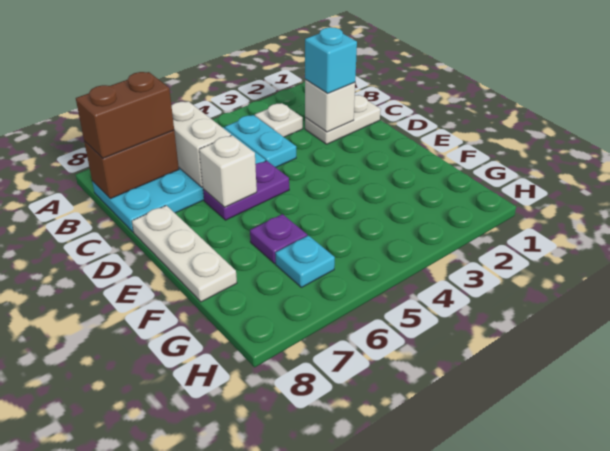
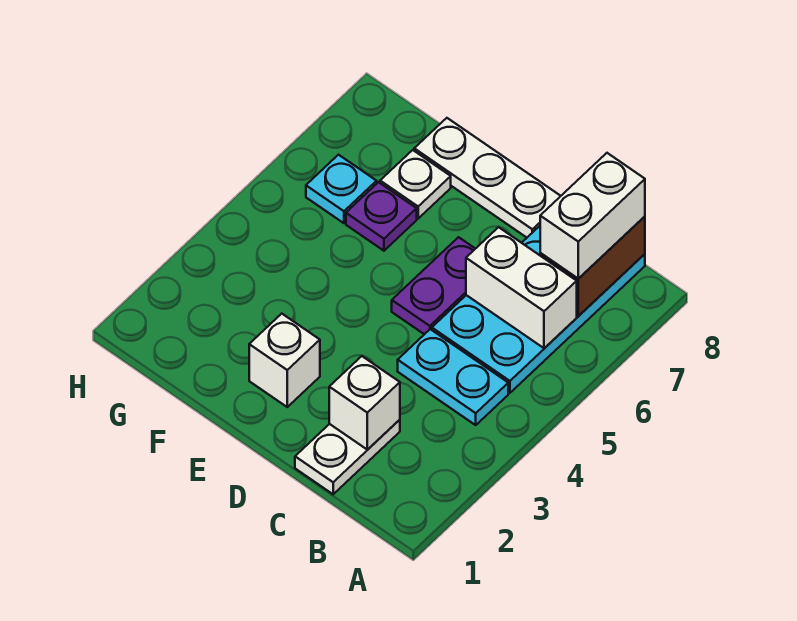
white 1x1 plate [255,103,303,137] -> white 1x1 plate moved to [380,150,451,218]
brown 1x2 brick [76,72,174,158] -> white 1x2 brick [540,153,645,279]
cyan 1x1 brick [305,27,357,94] -> none
white 1x1 brick [199,135,257,207] -> white 1x1 brick moved to [249,314,320,407]

